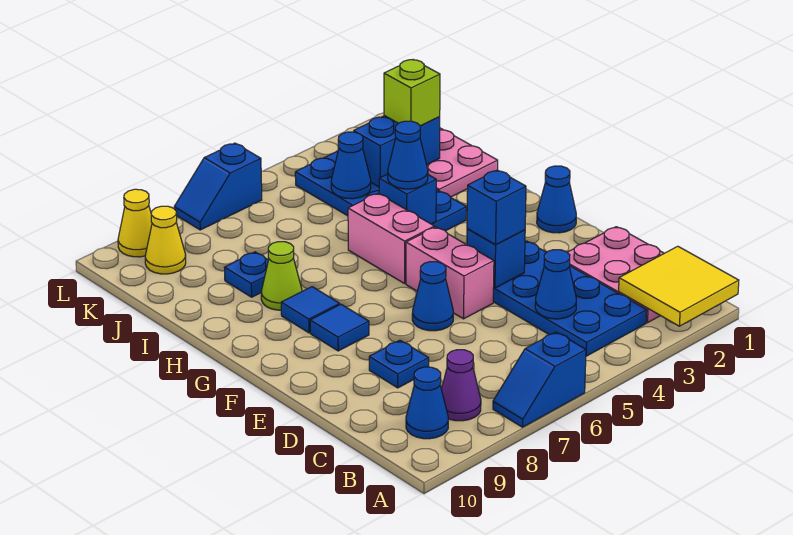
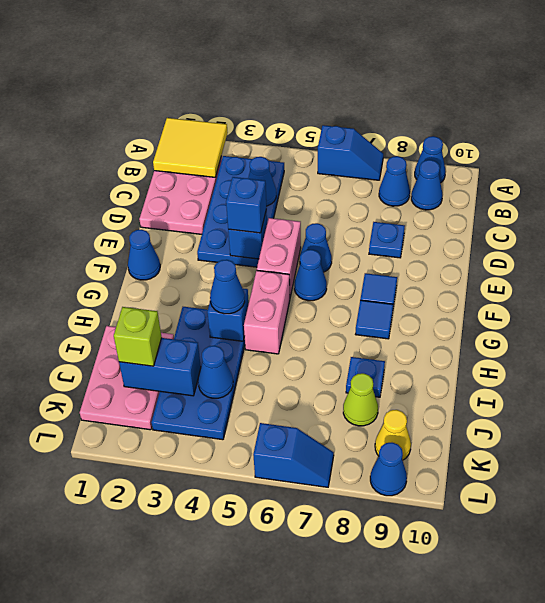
none -> blue 1x1 cone [415,136,446,183]
purple 1x1 cone [441,350,481,421] -> blue 1x1 cone [379,156,410,206]
none -> blue 1x1 cone [294,250,327,301]
lime 1x1 cone [261,242,302,310] -> lime 1x1 cone moved to [343,373,378,426]
yellow 1x1 cone [118,189,152,257] -> blue 1x1 cone [370,443,407,496]

